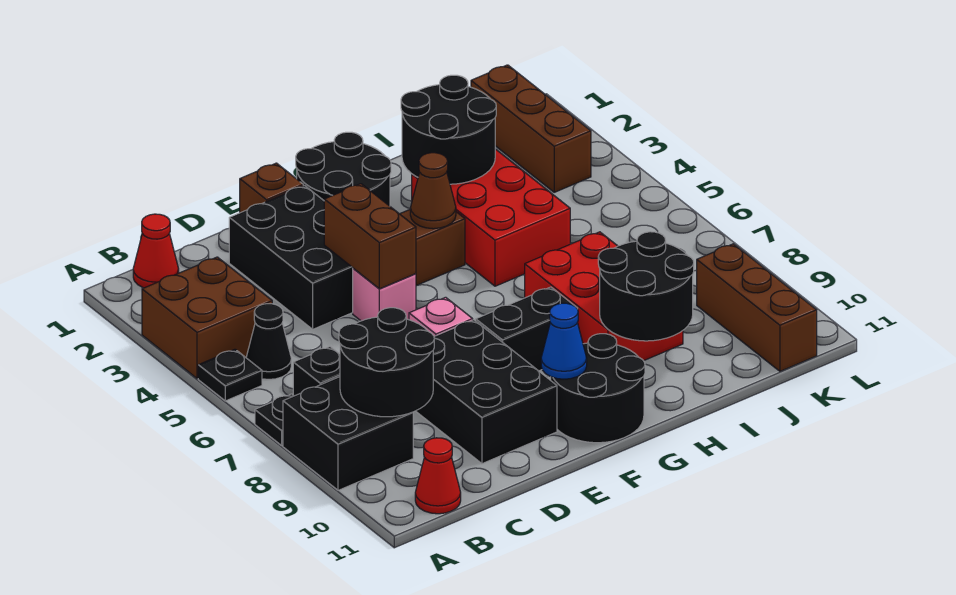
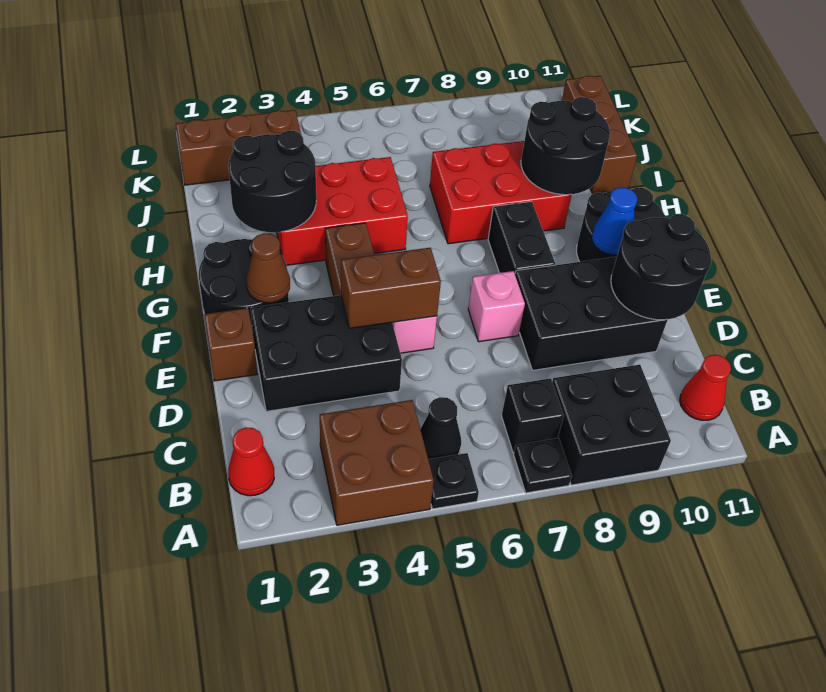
black 2x2 round brick [339,308,434,417] -> black 2x2 round brick moved to [611,214,711,320]
brown 1x1 cone [410,153,456,229] -> brown 1x1 cone moved to [247,233,290,303]
brown 1x3 brick [697,244,817,371] -> brown 1x3 brick turned to [562,76,637,194]

